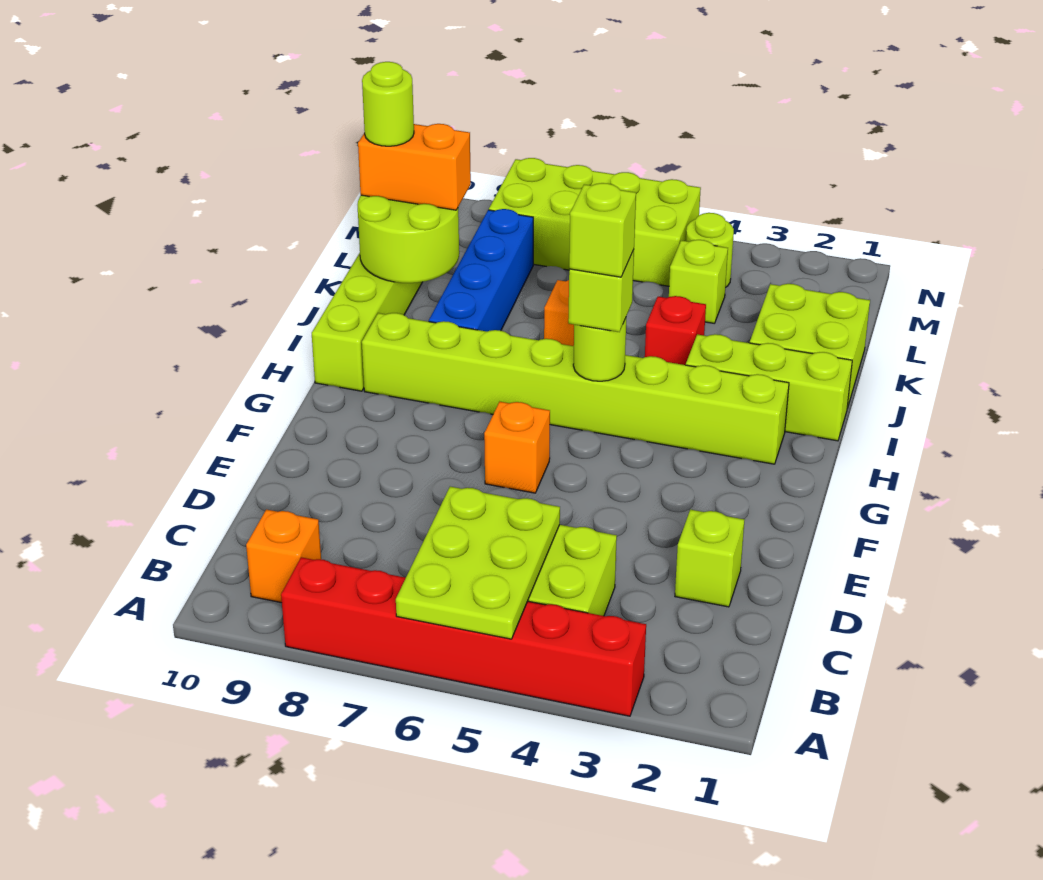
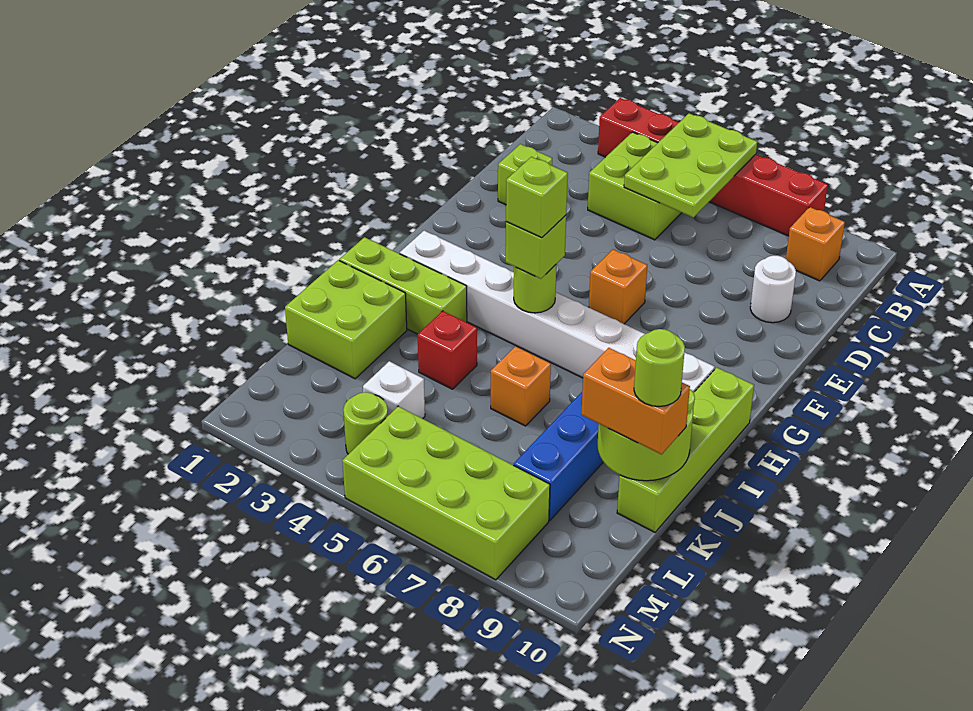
none -> white 1x1 round brick [750,256,796,323]
lime 1x8 brick [362,313,789,464] -> white 1x8 brick [400,231,715,393]
lime 1x1 brick [669,240,728,323] -> white 1x1 brick [363,361,425,419]

